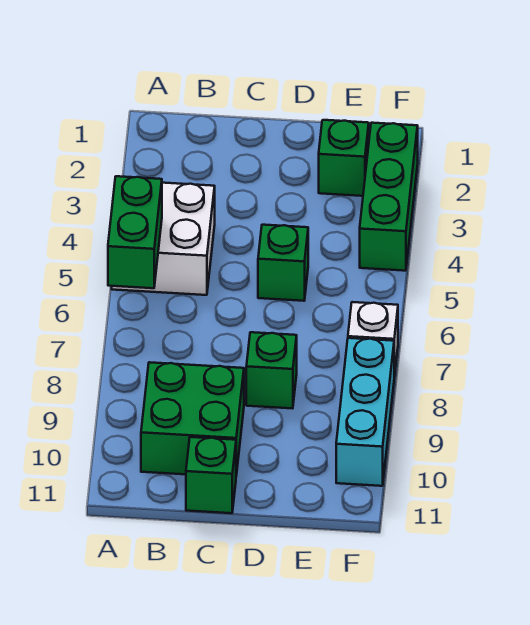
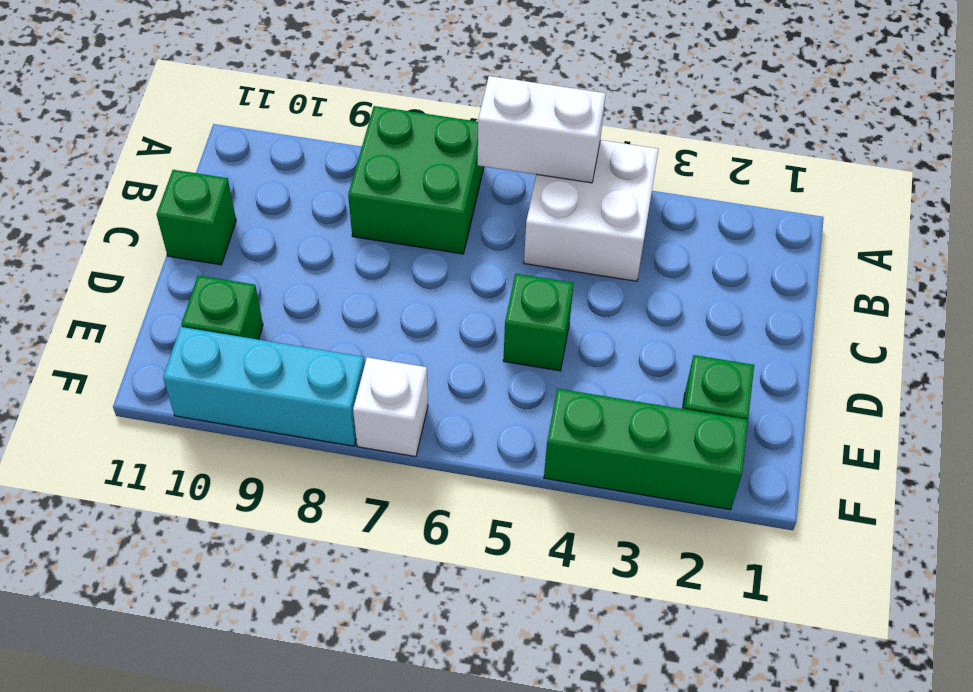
green 1x2 brick [108,176,162,288] -> white 1x2 brick [478,76,606,183]
green 2x2 brick [141,362,244,475] -> green 2x2 brick moved to [348,106,484,254]
green 1x1 brick [246,332,297,408] -> green 1x1 brick moved to [181,276,263,340]

